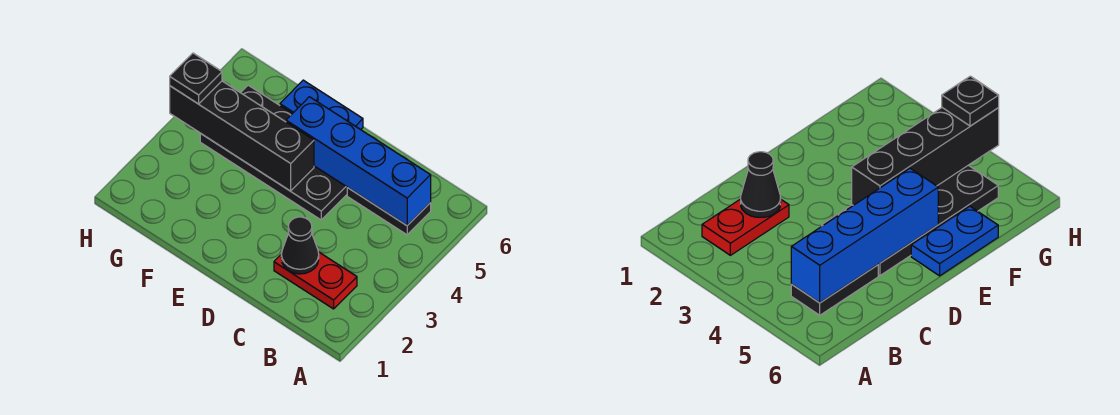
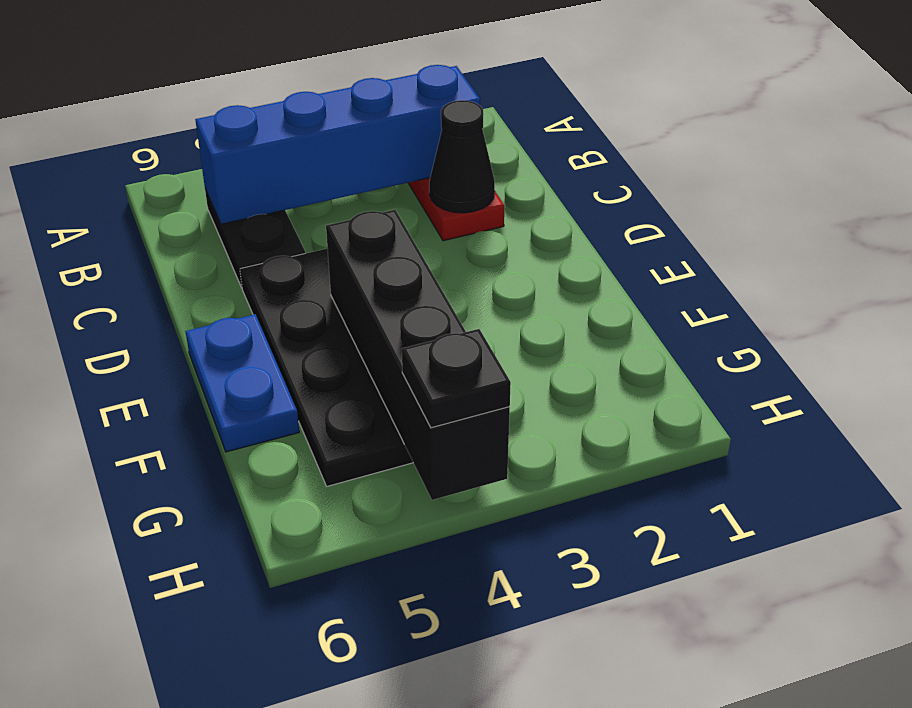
blue 1x4 brick [286,97,431,225] -> blue 1x4 brick turned to [195,65,480,224]

